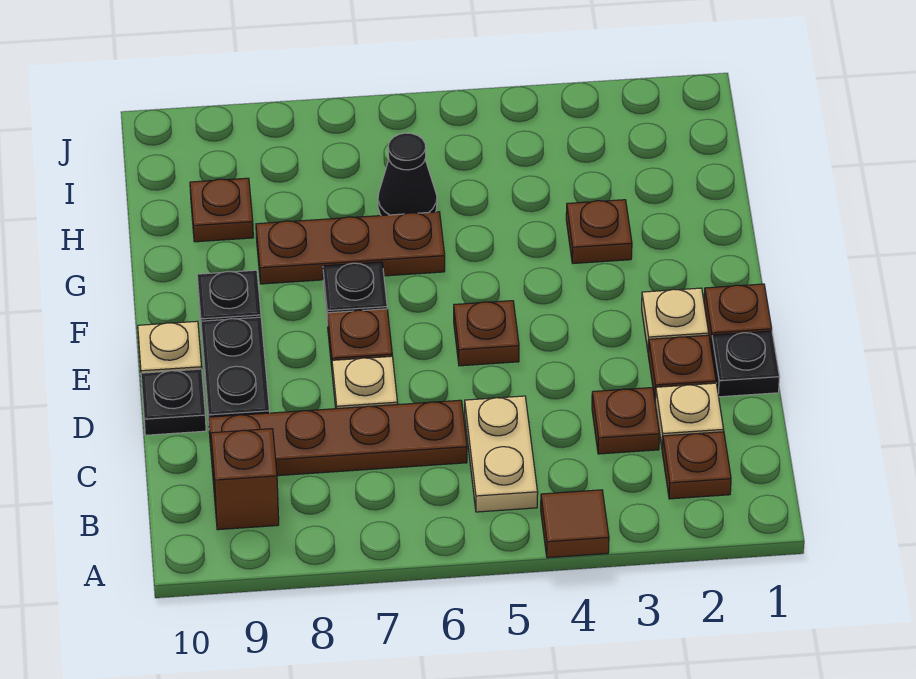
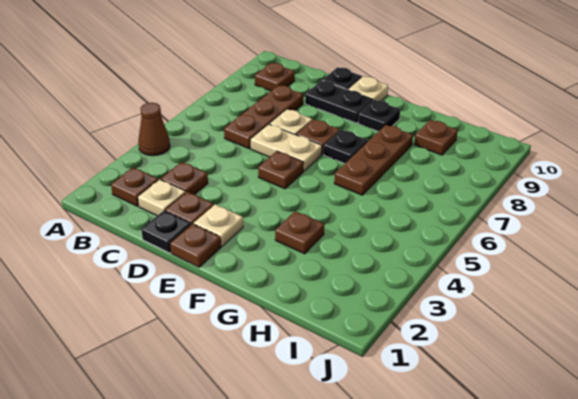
brown 1x1 tile [541,490,609,558] -> brown 1x1 cone [138,103,170,156]
tan 1x2 plate [465,396,538,512] -> tan 1x2 plate moved to [250,124,322,171]
brown 1x1 brick [211,429,279,530] -> brown 1x1 plate [255,63,295,91]
brown 1x4 plate [209,400,467,476] -> brown 1x3 plate [224,85,303,149]
black 1x1 cone [378,133,437,216] -> none

